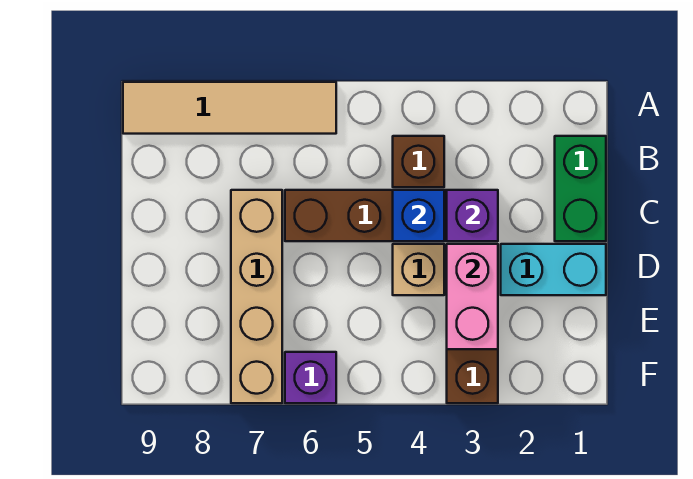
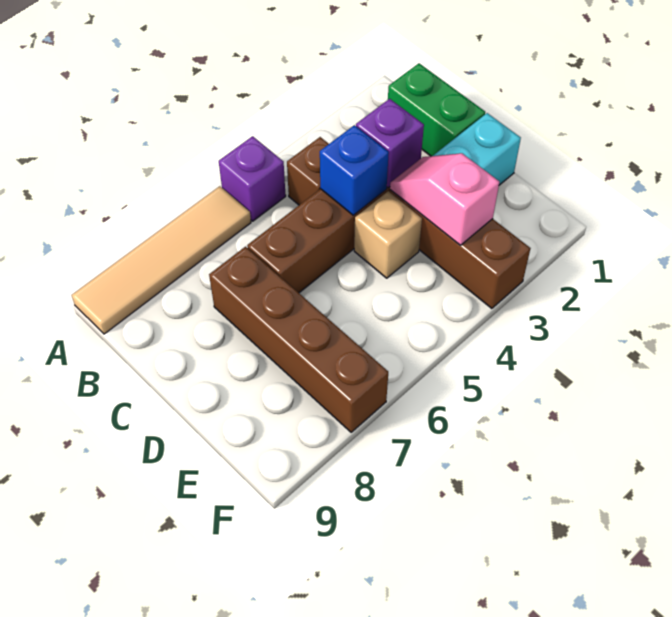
tan 1x4 brick [231,190,282,403] -> brown 1x4 brick [209,247,388,432]
pink 1x2 brick [447,244,498,349] -> pink 1x2 slope [390,153,499,245]
purple 1x1 brick [285,352,336,403] -> purple 1x1 brick moved to [219,136,286,221]

